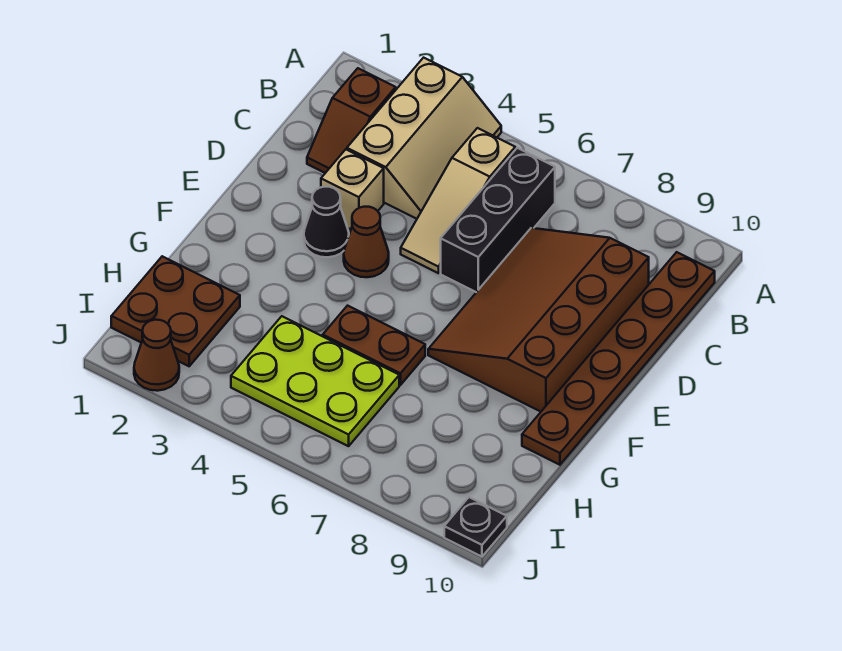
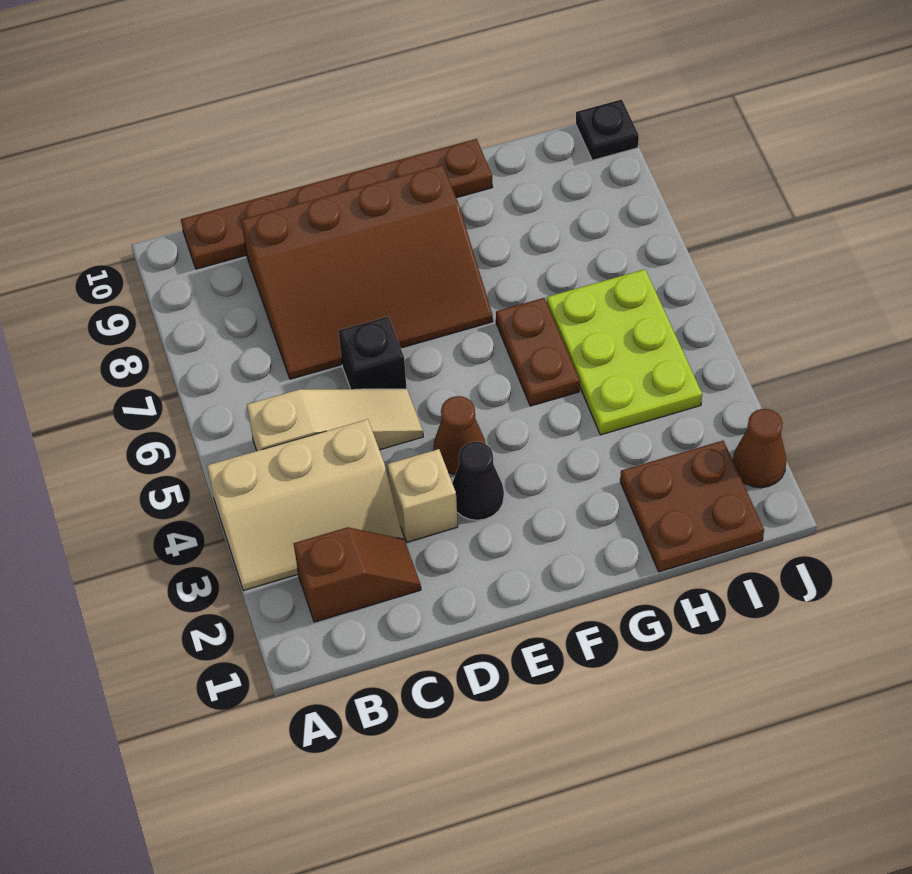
tan 2x3 slope [347,58,501,219] -> tan 2x3 slope turned to [207,419,404,590]
black 1x3 brick [441,148,555,292] -> black 1x1 brick [338,316,407,389]

